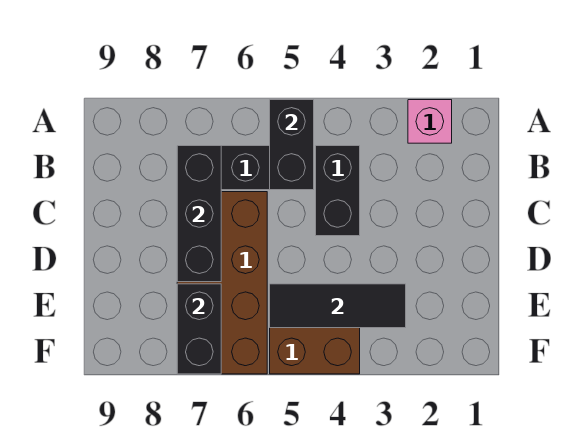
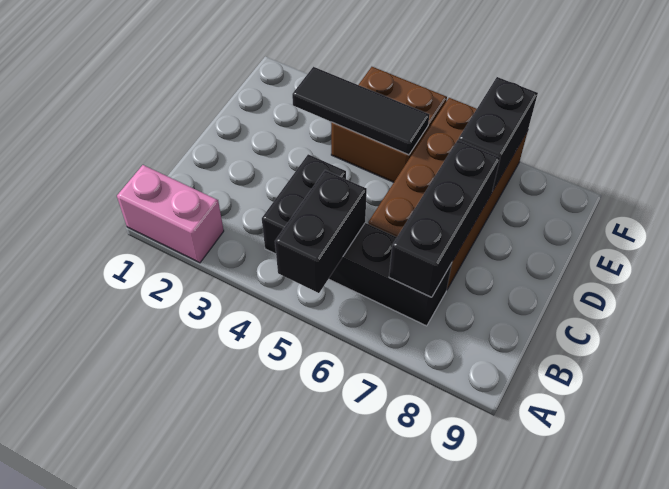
pink 1x1 brick [408,100,452,143] -> pink 1x2 brick [117,165,224,263]

